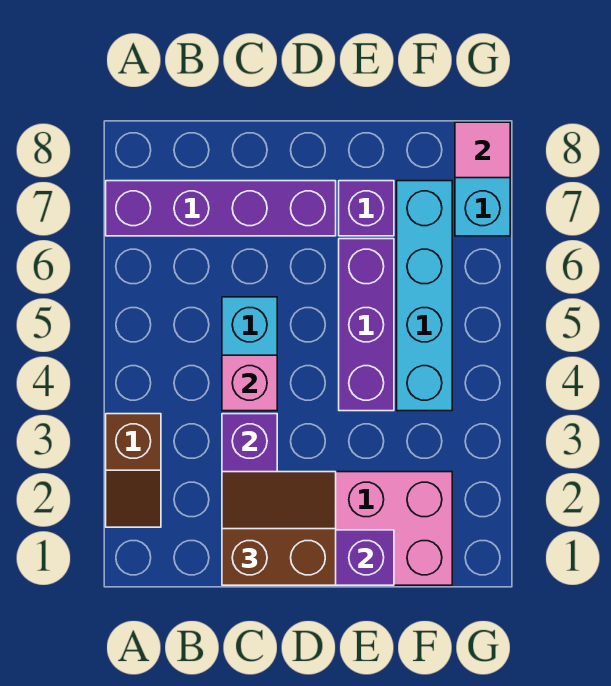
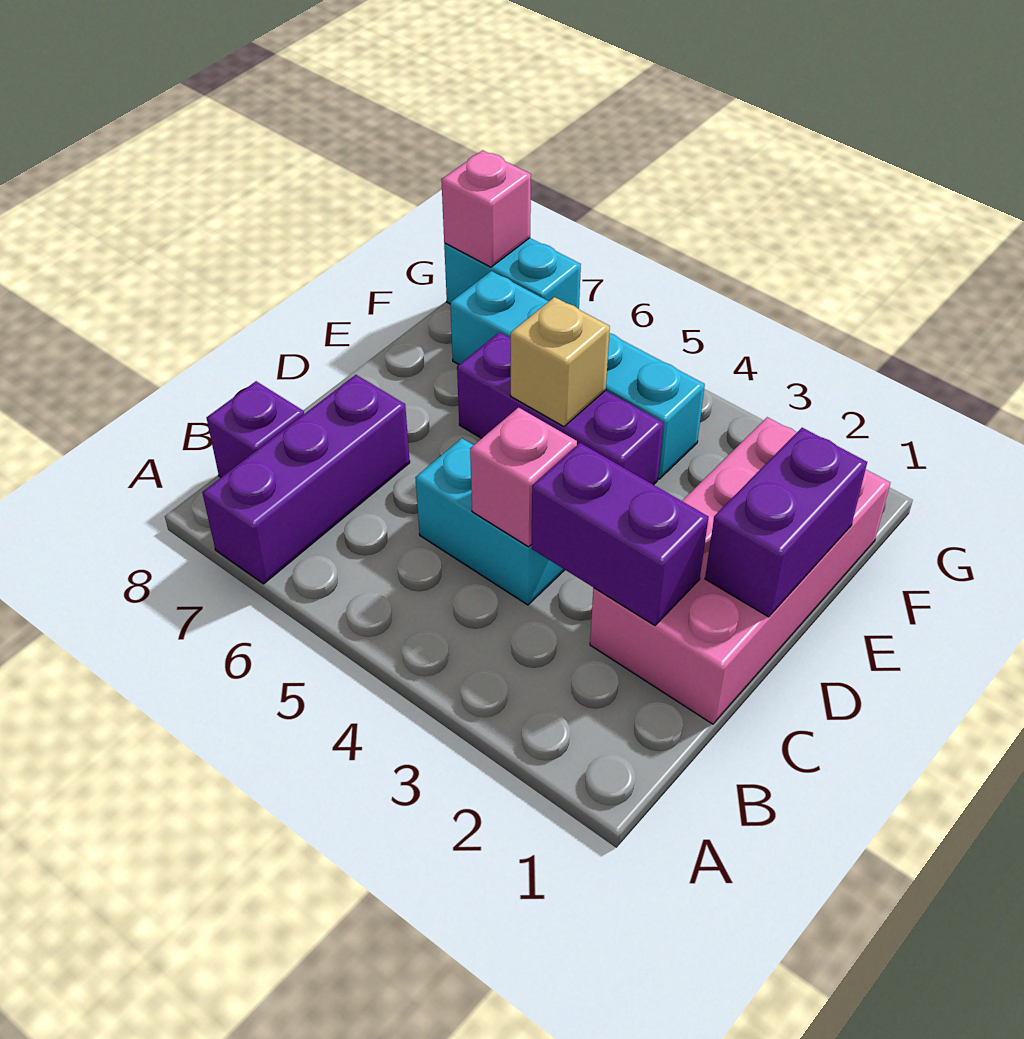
brown 1x2 slope [106,414,161,527] -> none
purple 1x4 brick [106,181,336,236] -> purple 1x3 brick [202,375,410,584]
brown 2x2 slope [222,472,336,585] -> none
none -> tan 1x1 brick [511,297,610,427]
purple 1x1 brick [339,181,394,236] -> purple 1x1 brick moved to [207,381,304,477]
pink 1x1 tile [455,122,510,178] -> pink 1x1 brick [441,150,531,267]

